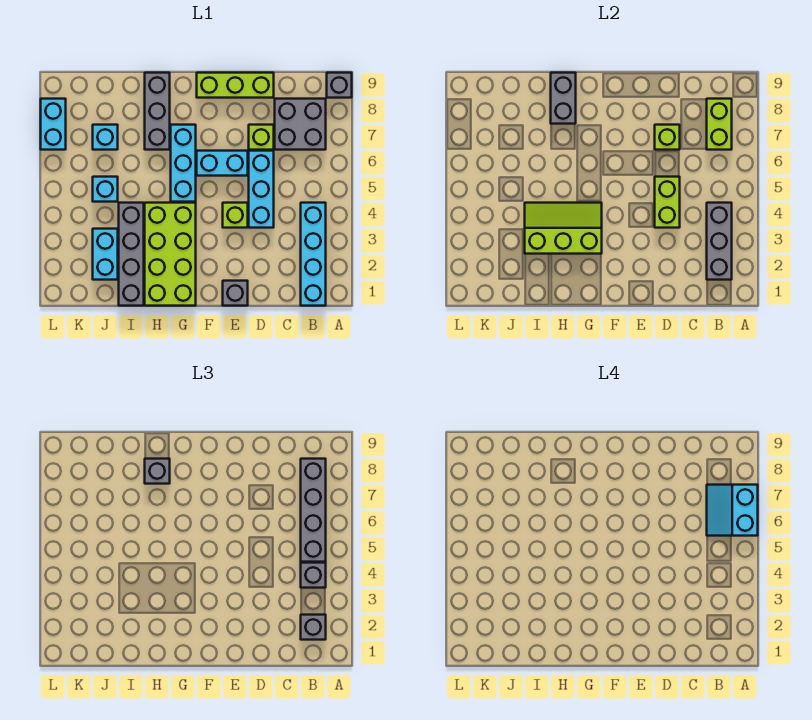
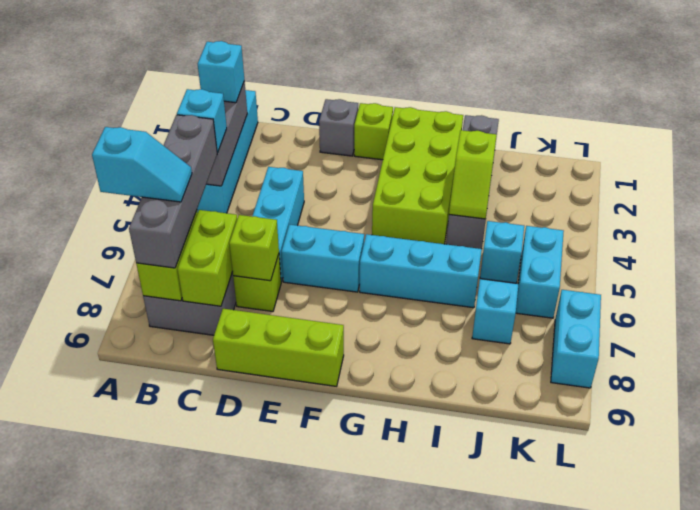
cyan 2x2 slope [707,485,758,536] -> cyan 1x2 slope [92,127,192,202]
grey 1x1 brick [327,73,352,98] -> none
grey 1x1 brick [301,615,326,640] -> cyan 1x1 brick [198,41,244,103]
grey 1x1 brick [301,563,326,588] -> cyan 1x1 brick [177,89,227,153]
lime 1x2 brick [655,177,680,228] -> lime 1x2 brick moved to [178,210,237,306]
lime 1x1 brick [223,203,248,228] -> lime 1x1 brick moved to [354,103,393,160]
lime 2x3 slope [525,203,602,254] -> lime 1x2 slope [449,130,497,219]
cyan 1x3 brick [171,125,196,202] -> cyan 1x3 brick turned to [360,234,482,308]
grey 1x3 brick [145,73,170,150] -> none
grey 1x2 brick [551,73,576,124] -> none
grey 1x1 brick [145,459,170,484] -> none
cyan 1x2 brick [93,229,118,280] -> cyan 1x2 brick moved to [516,226,564,318]

